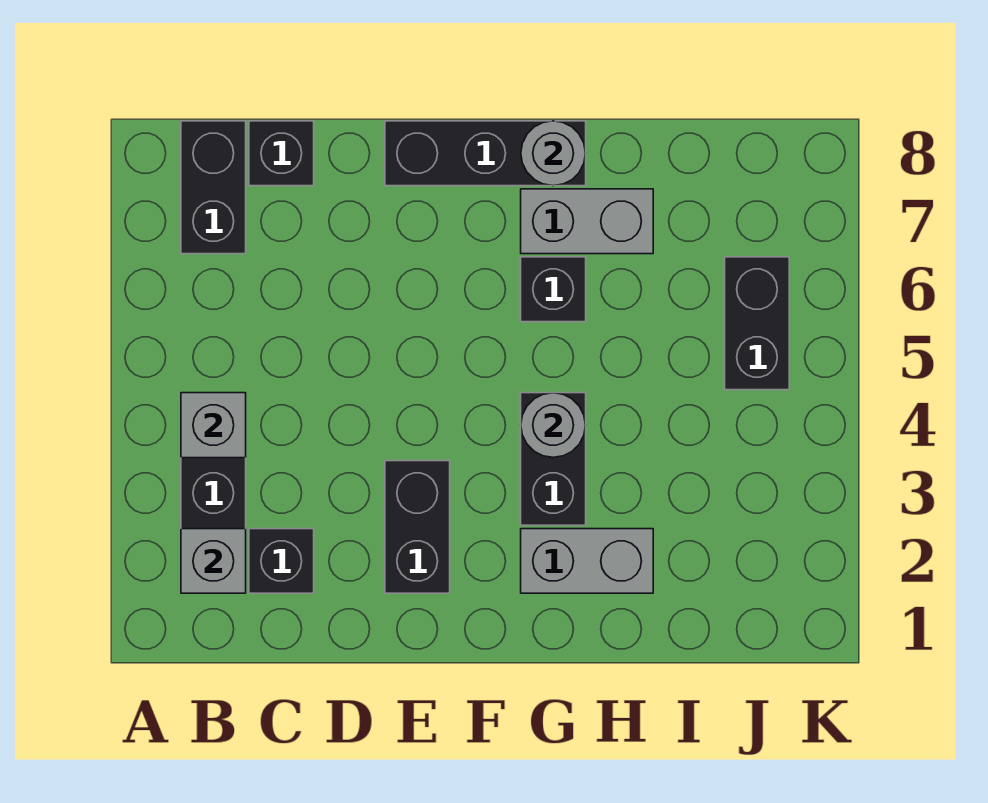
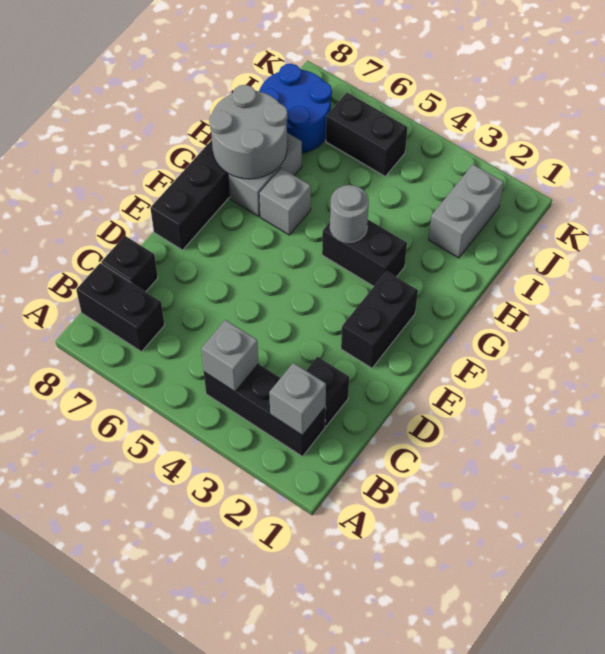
black 1x2 brick [385,461,450,593] -> black 1x2 brick turned to [341,271,418,368]
grey 1x2 brick [521,529,653,593] -> grey 1x2 brick moved to [429,165,504,258]
black 1x1 brick [521,257,586,322] -> grey 1x1 brick [259,168,311,235]
grey 1x1 round brick [521,121,586,186] -> grey 2x2 round brick [209,85,288,179]
none -> blue 2x2 round brick [259,64,332,153]

